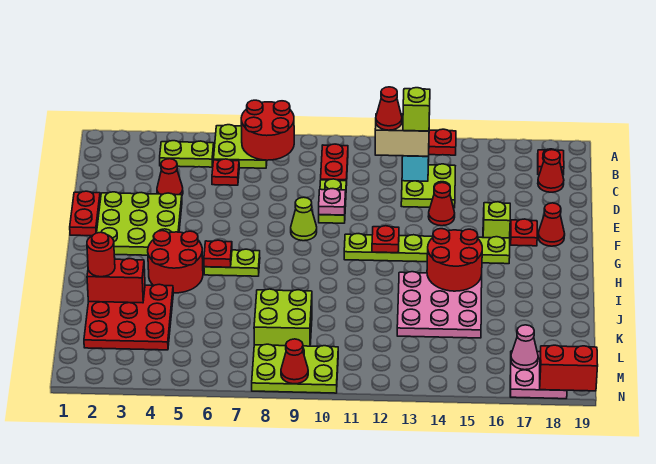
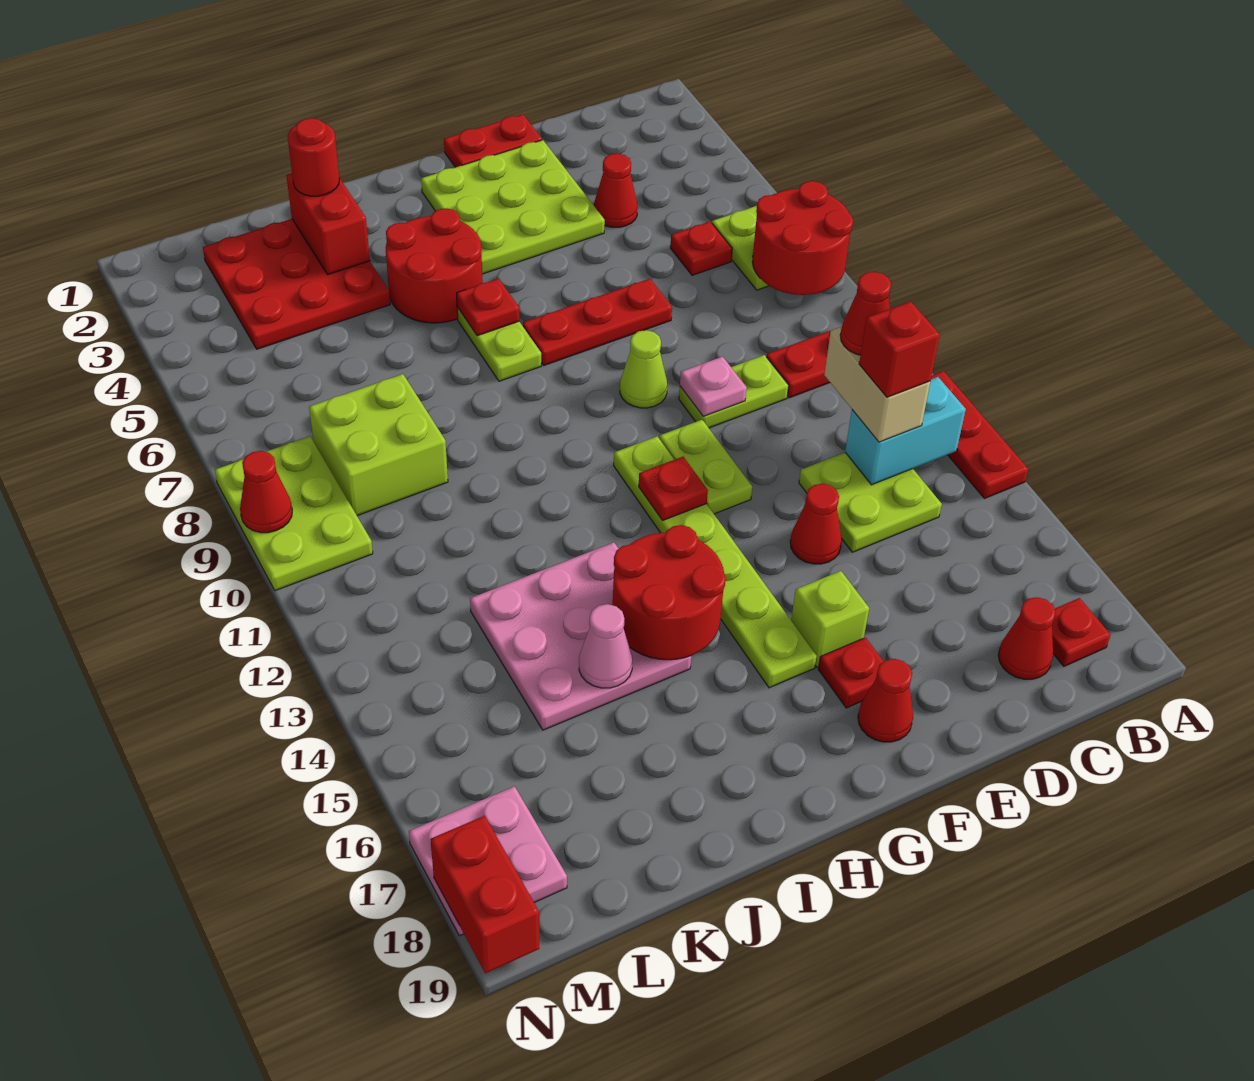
lime 1x2 plate [160,141,214,167] -> lime 1x2 plate moved to [659,420,752,514]
lime 1x1 brick [403,88,430,131] -> red 1x1 brick [859,301,940,397]
none -> red 1x3 plate [523,279,672,365]
pink 1x1 cone [511,325,538,370] -> pink 1x1 cone moved to [579,604,632,688]

